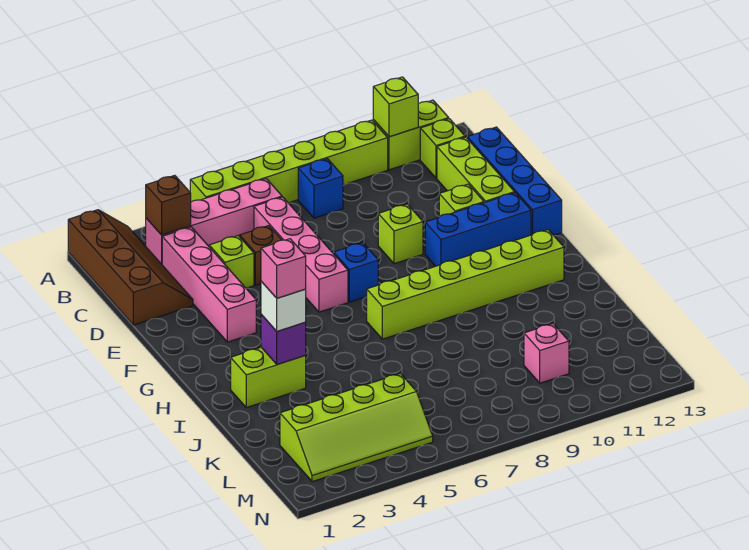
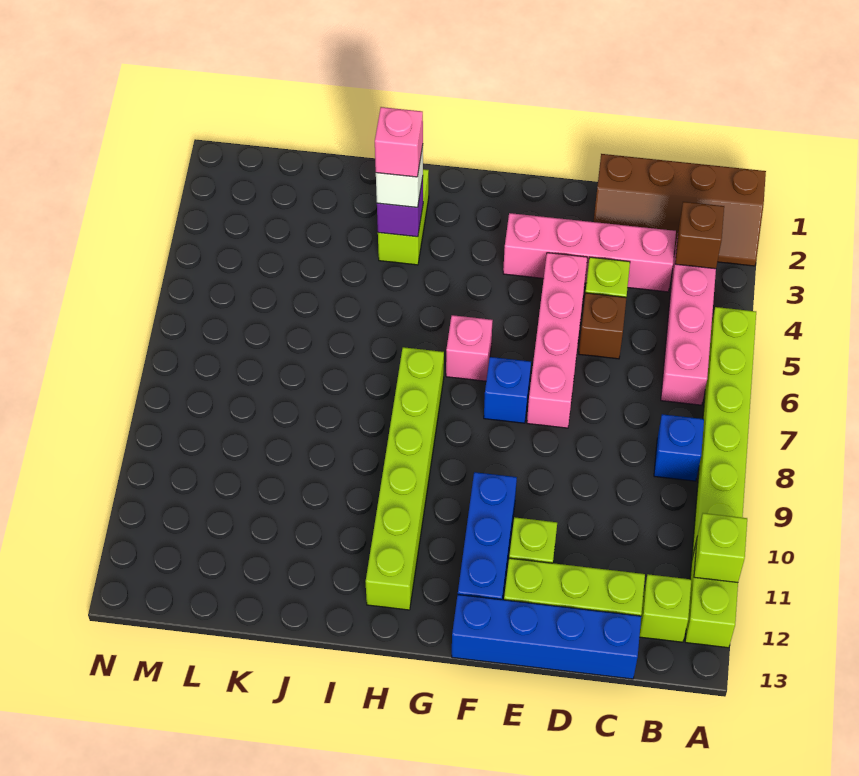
pink 1x4 brick [254,197,348,312] -> pink 1x4 brick turned to [527,253,587,428]
lime 1x1 brick [378,204,423,264] -> none
lime 2x4 slope [280,374,433,482] -> none
pink 1x1 brick [524,324,569,383] -> pink 1x1 brick moved to [446,315,493,381]

